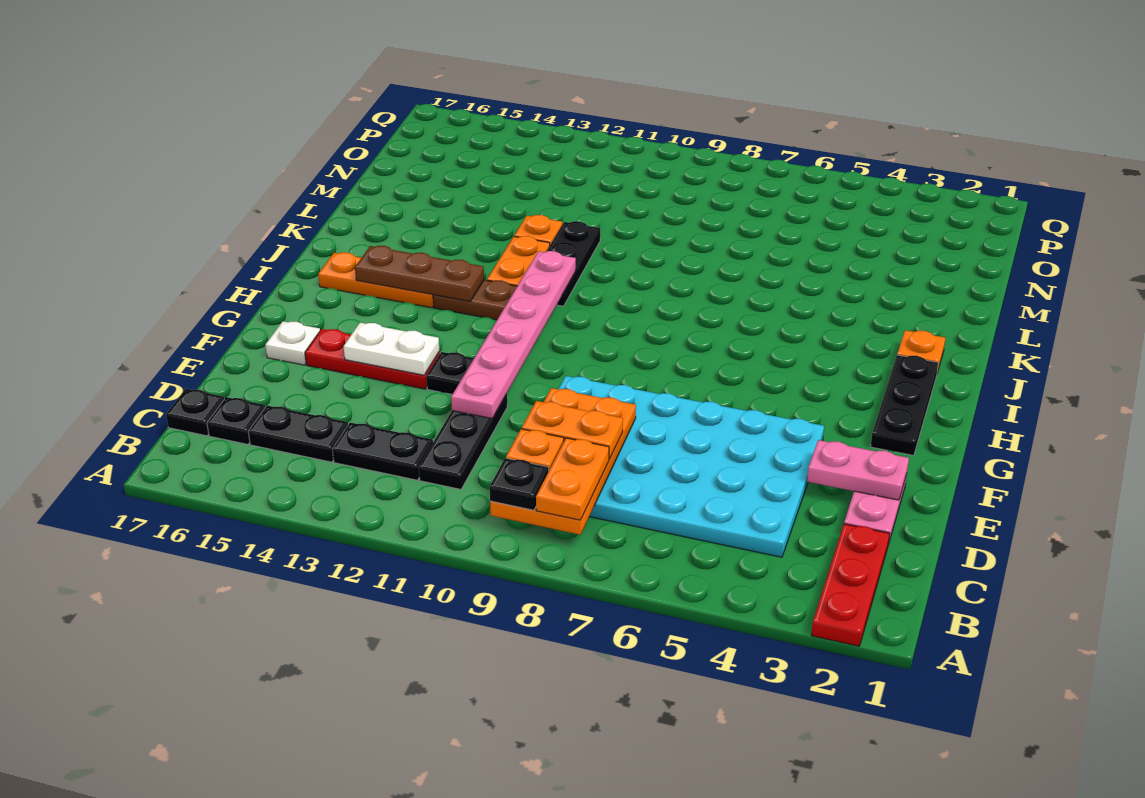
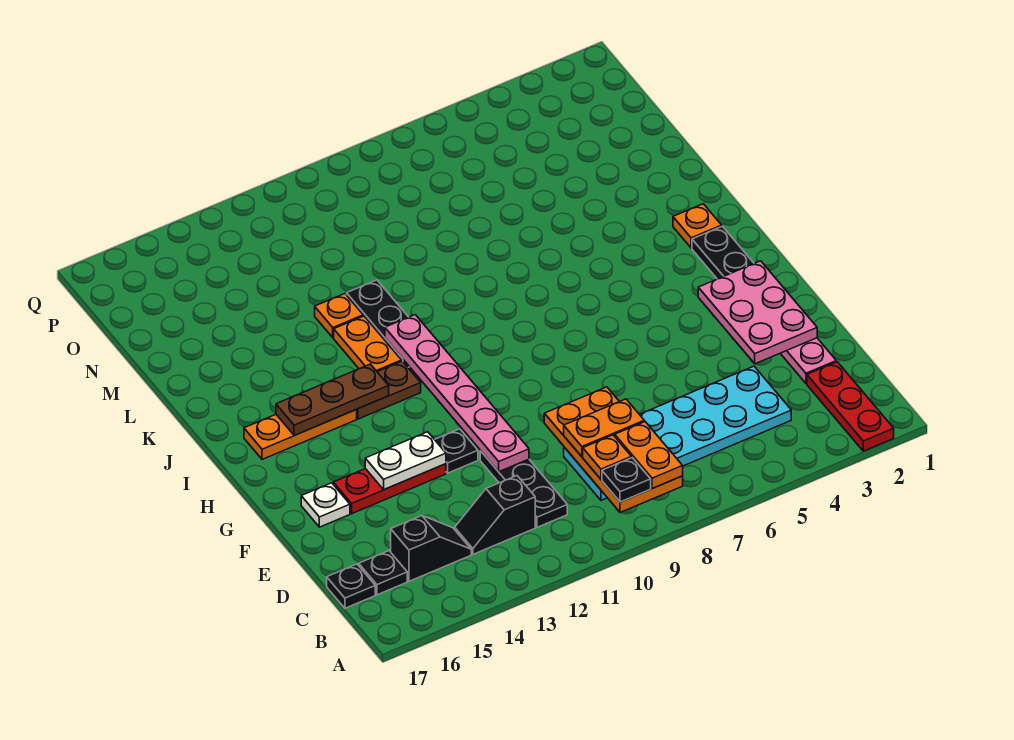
cyan 4x6 plate [559,376,824,557] -> cyan 2x6 plate [564,366,791,500]
black 1x2 plate [332,423,433,480] -> black 1x2 slope [455,476,535,554]
black 1x2 plate [248,405,348,462] -> black 1x2 slope [391,516,471,581]
pink 1x2 plate [807,440,909,500] -> pink 2x3 plate [698,261,817,364]

